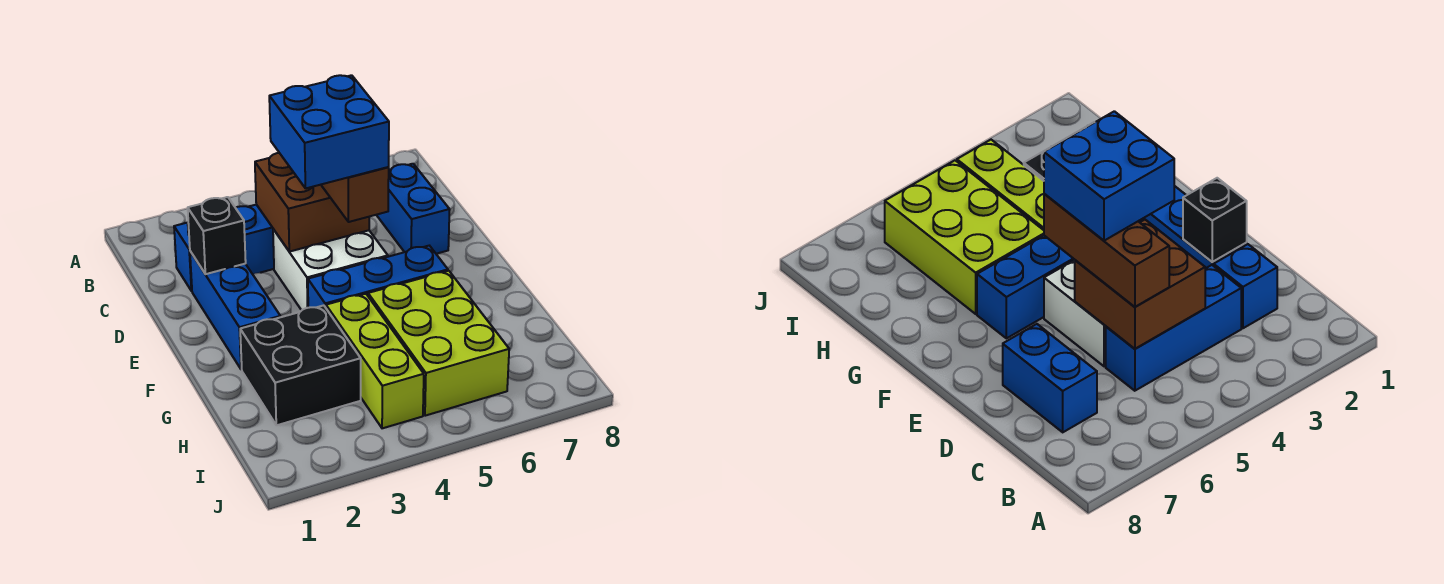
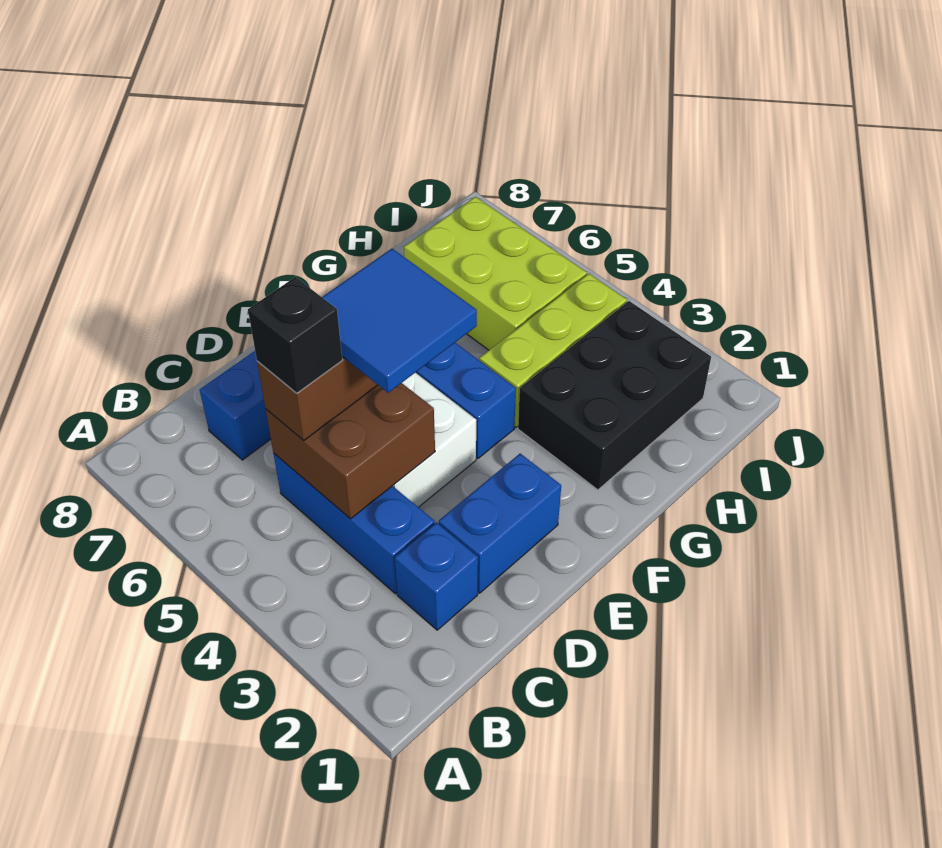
blue 1x3 brick [190,251,280,370] -> blue 1x2 brick [439,454,561,593]
black 1x1 brick [188,197,246,274] -> black 1x1 brick moved to [248,277,342,393]
blue 2x2 brick [269,75,389,188] -> blue 2x2 tile [322,249,477,393]
black 2x2 brick [240,305,361,425] -> black 2x3 brick [518,301,711,490]
lime 2x3 brick [368,271,509,416] -> lime 2x3 brick turned to [404,197,587,350]

